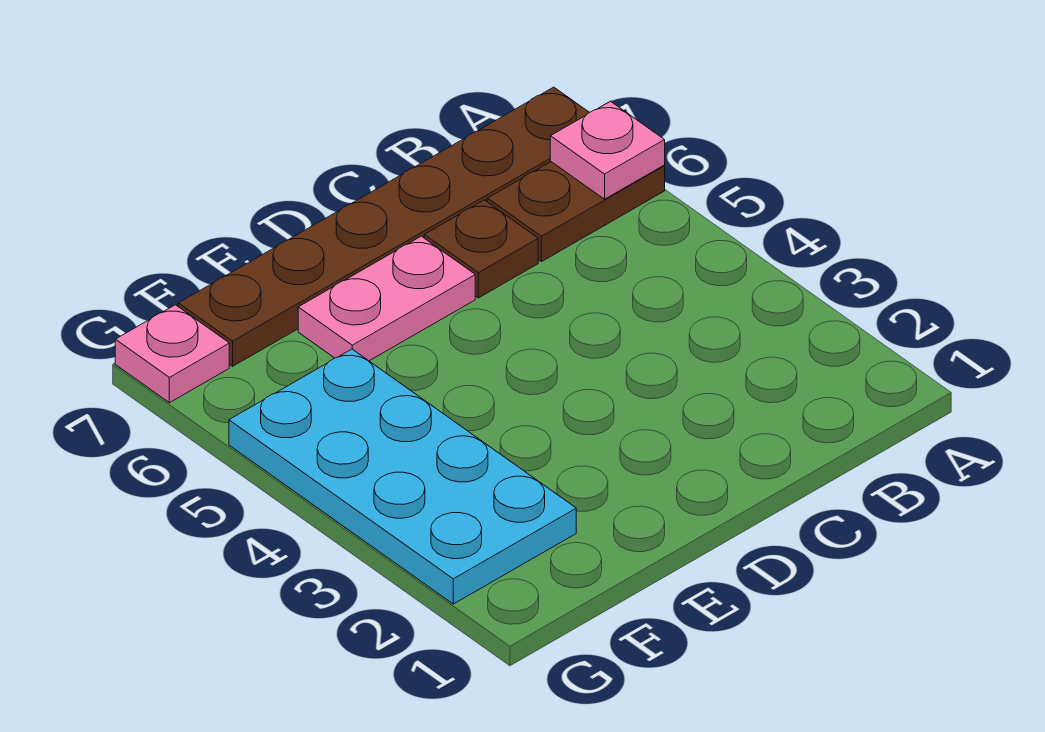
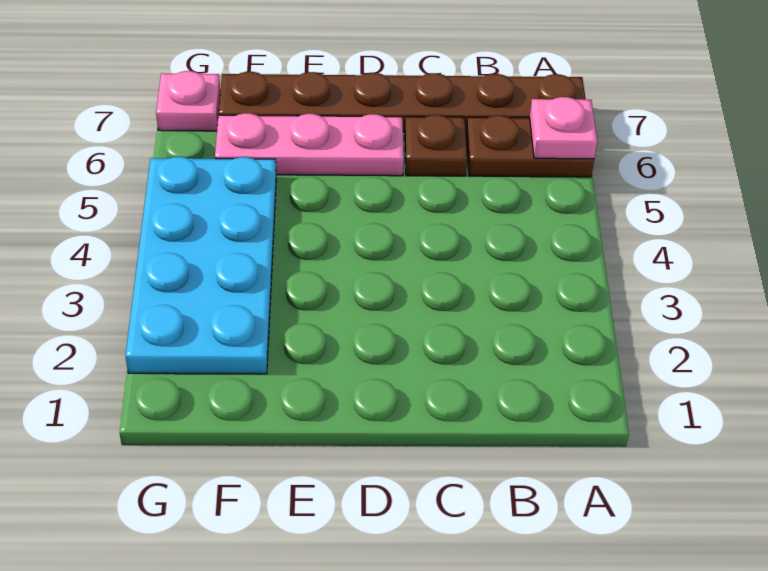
pink 1x2 plate [298,236,475,361] -> pink 1x3 plate [215,113,404,176]

